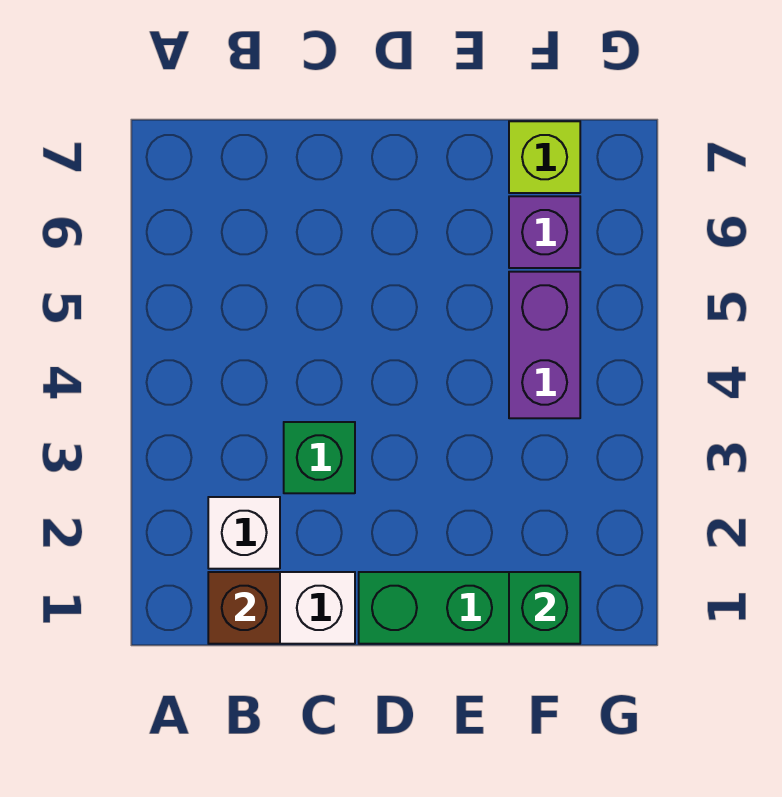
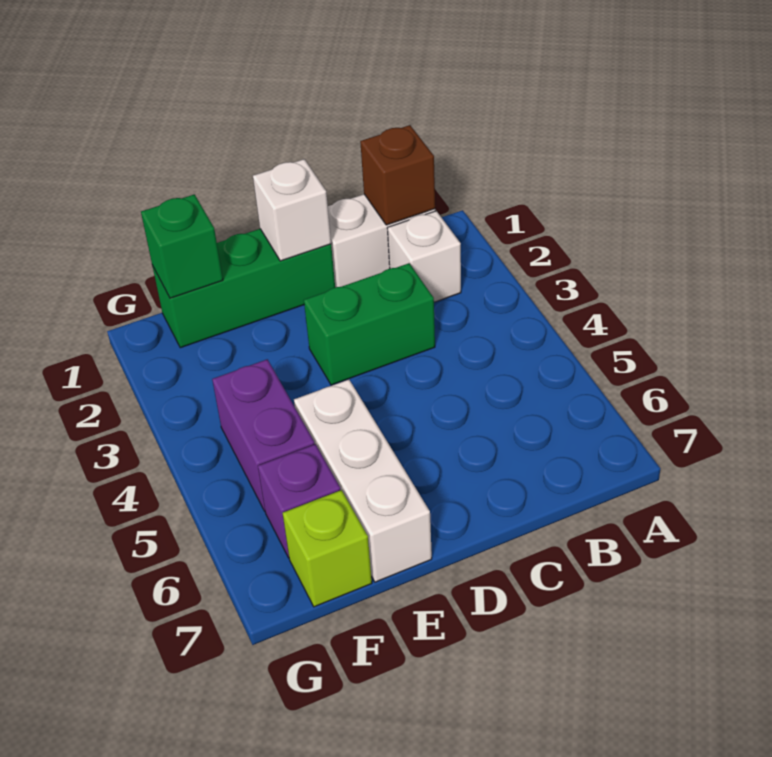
green 1x1 brick [284,422,355,493] -> green 1x2 brick [304,263,435,385]
none -> white 1x1 brick [253,159,331,261]
none -> white 1x3 brick [294,379,432,582]

